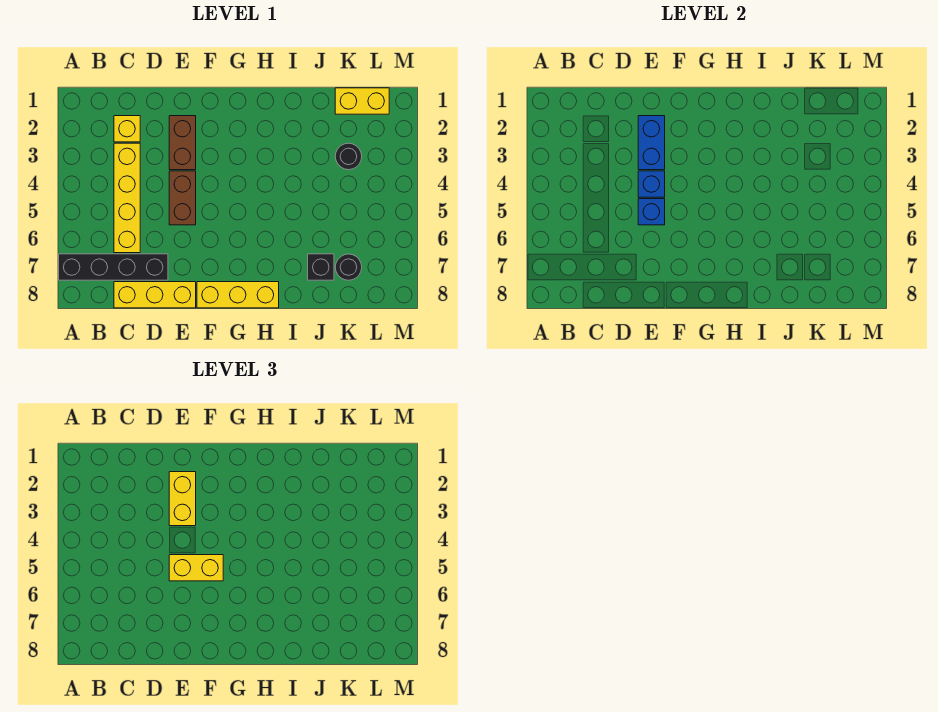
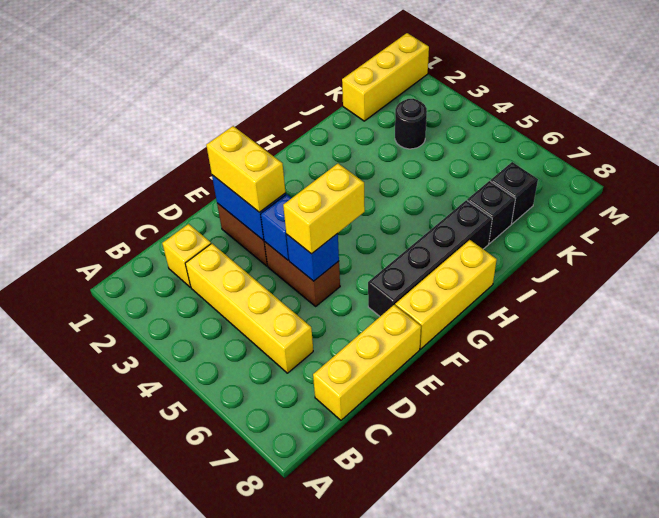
black 1x4 brick [59,254,168,280] -> black 1x4 brick moved to [368,200,492,316]
yellow 1x2 brick [335,88,389,114] -> yellow 1x3 brick [342,33,429,121]
black 1x1 round brick [335,254,362,280] -> black 1x1 brick [491,162,538,224]

